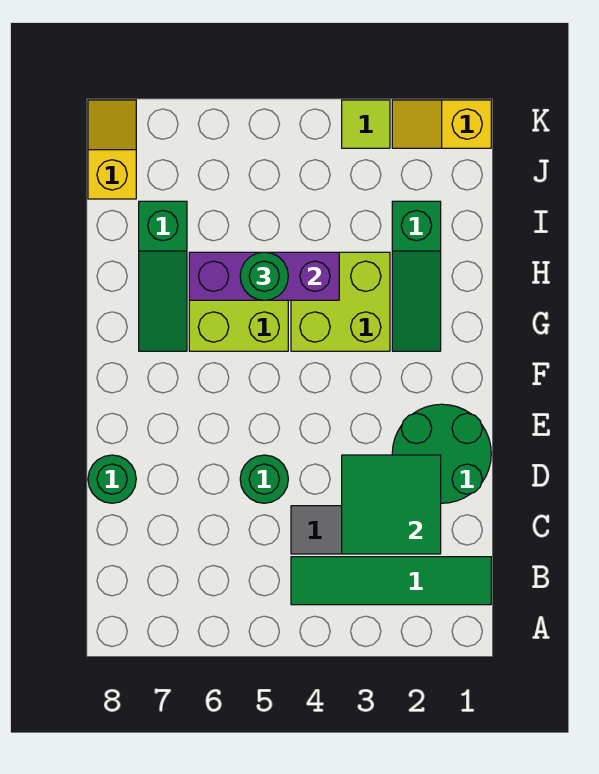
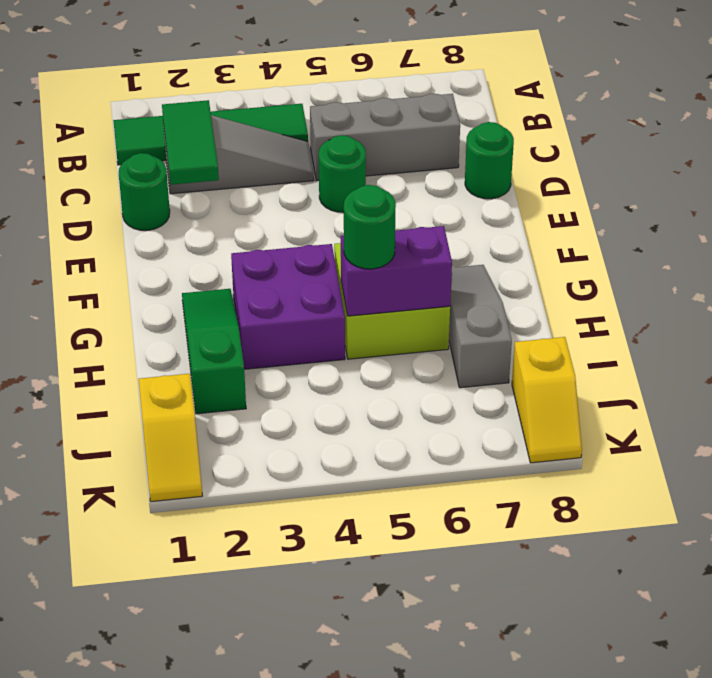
green 2x2 tile [342,455,441,554] -> green 1x2 tile [162,100,219,185]
none -> grey 1x3 brick [310,94,460,181]
green 2x2 round brick [392,404,491,503] -> green 1x1 round brick [119,153,170,230]
lime 2x2 brick [291,252,390,351] -> purple 2x2 brick [231,244,345,369]
green 1x3 slope [139,201,187,351] -> grey 1x3 slope [449,265,512,388]
purple 1x3 brick [189,252,339,300] -> purple 1x2 brick [341,226,452,316]
yellow 1x2 slope [392,100,491,148] -> yellow 1x2 slope turned to [138,374,202,502]
lime 1x1 tile [342,100,390,148] -> none

